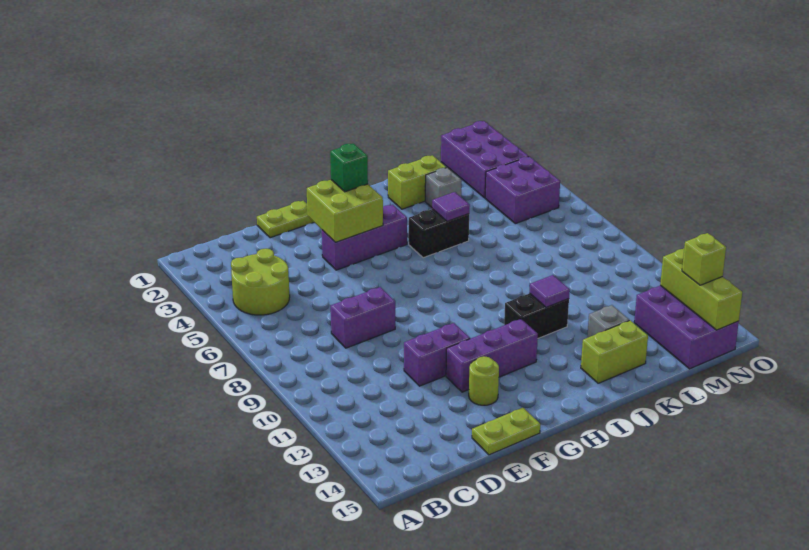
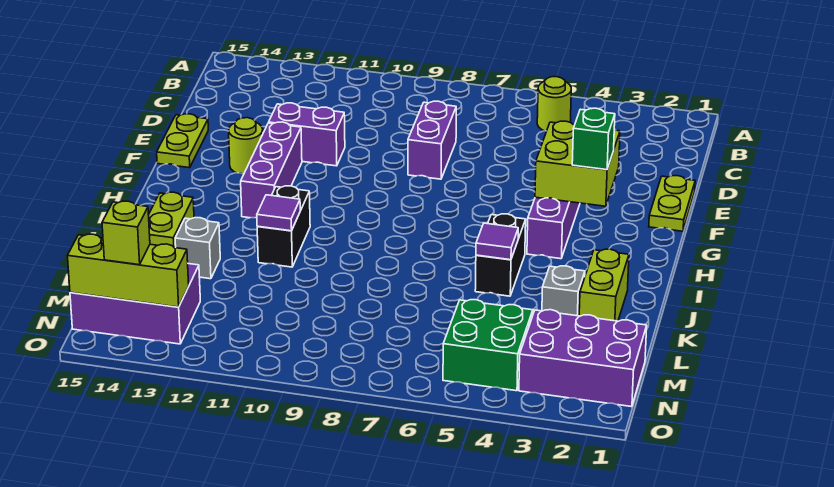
lime 2x2 round brick [231,249,290,315] -> lime 1x1 round brick [537,77,571,131]
purple 1x2 brick [404,323,470,386] -> purple 1x2 brick turned to [269,103,345,166]
purple 2x2 brick [485,157,560,224] -> green 2x2 brick [443,300,533,391]

